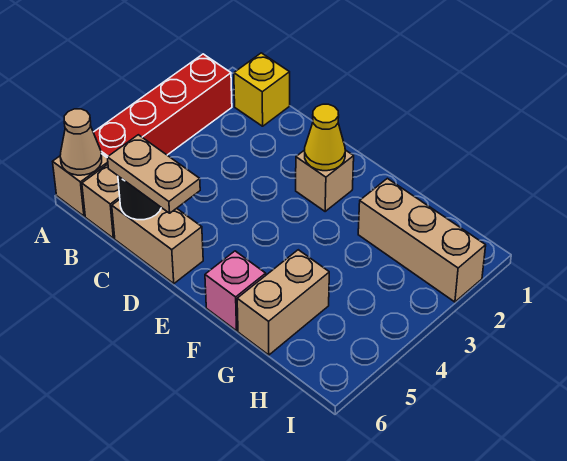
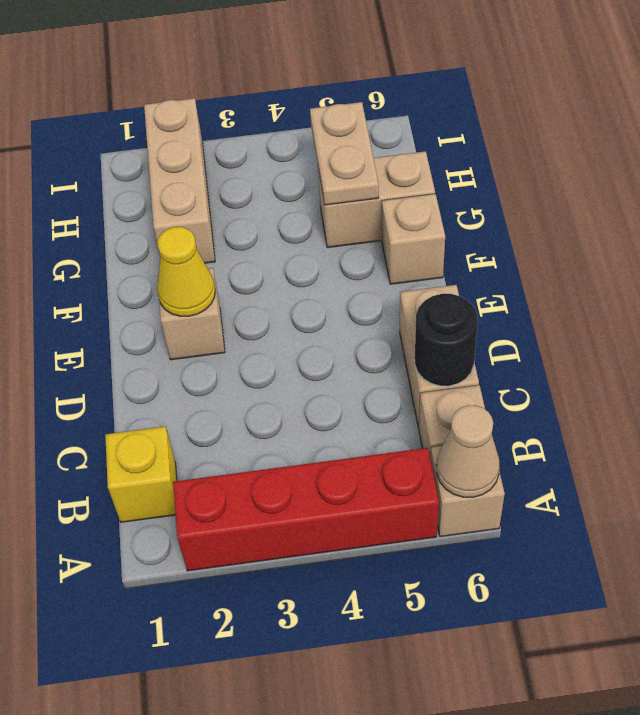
tan 1x2 plate [107,135,200,213] -> tan 1x2 plate moved to [310,102,379,205]
pink 1x1 brick [205,251,266,331] -> tan 1x1 brick [382,194,445,284]

